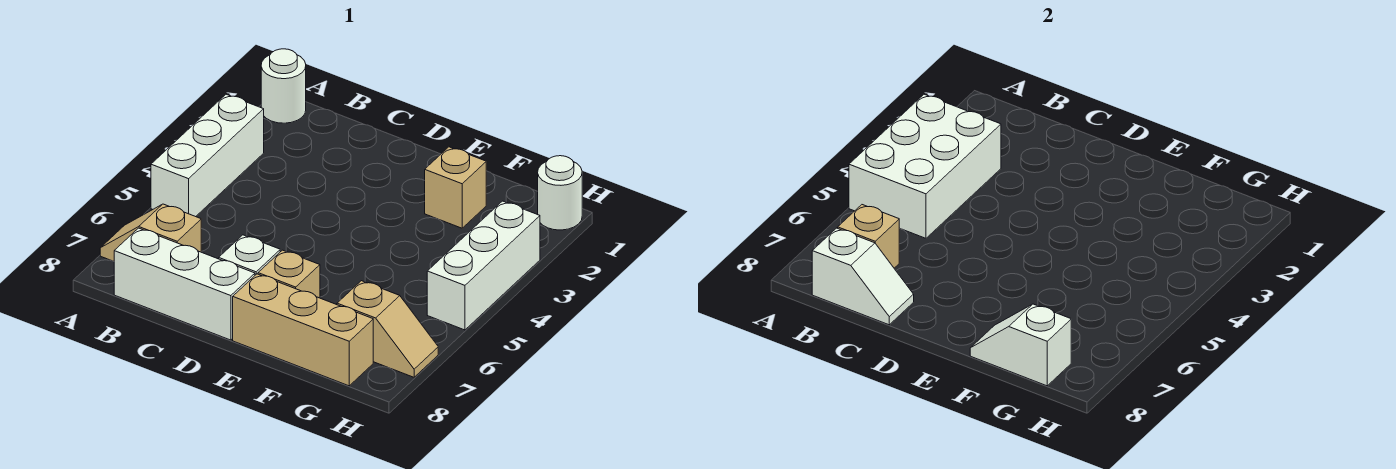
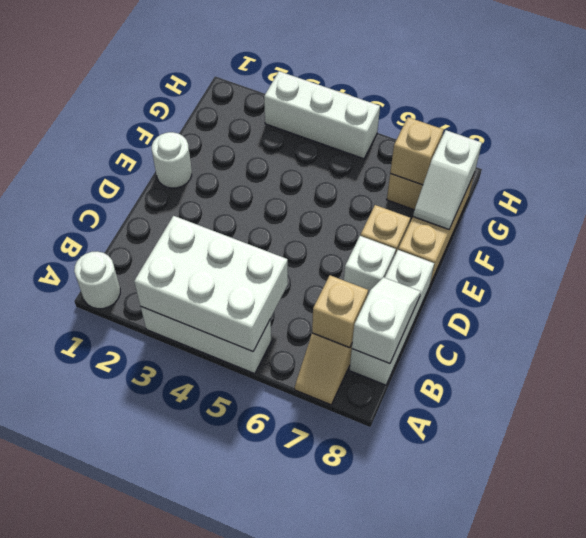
tan 1x1 brick [425,147,486,228] -> tan 1x1 brick moved to [390,117,443,185]
white 1x1 round brick [538,156,582,230] -> white 1x1 round brick moved to [152,132,192,188]

